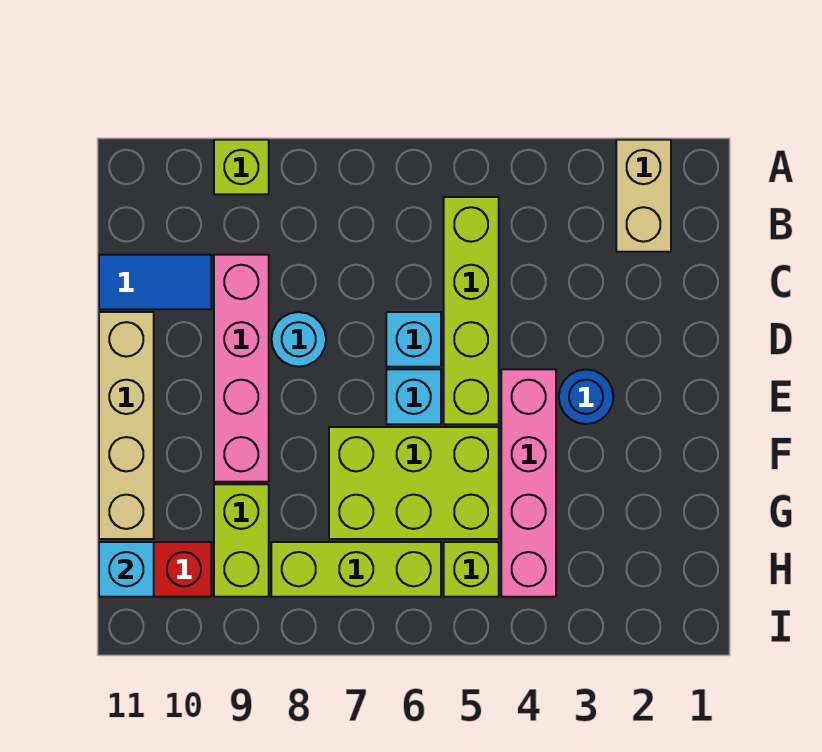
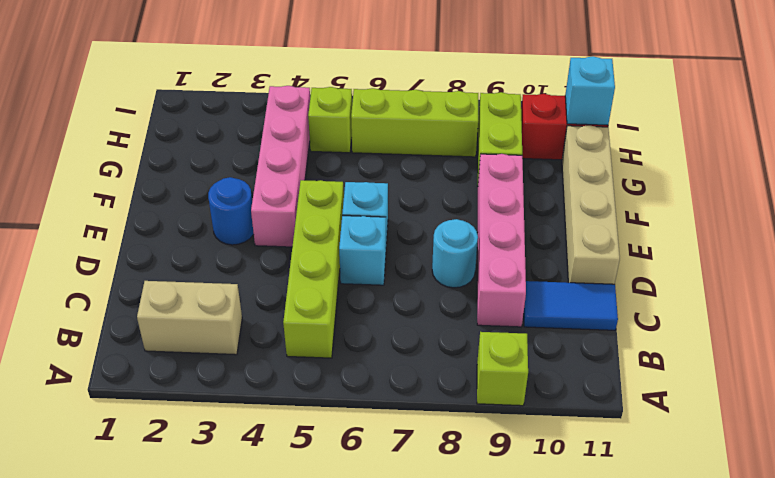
tan 1x2 brick [616,140,671,252] -> tan 1x2 brick turned to [137,281,242,355]
lime 2x3 brick [329,427,499,539] -> none

